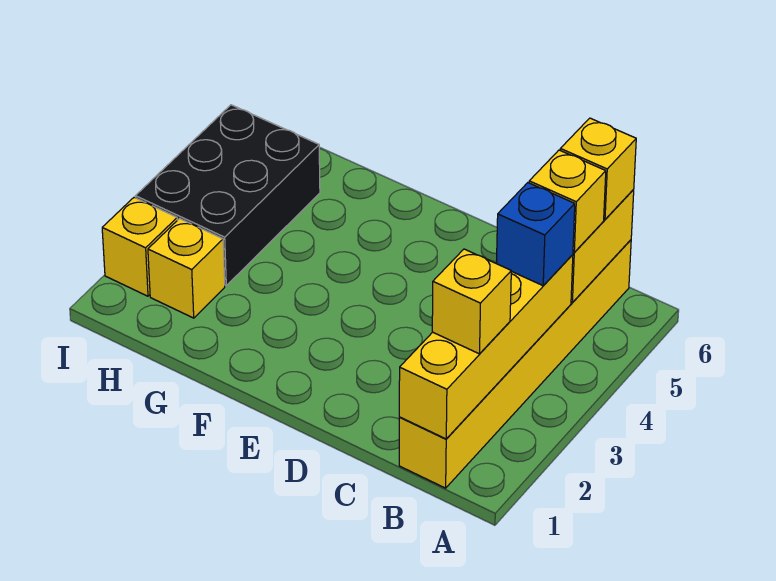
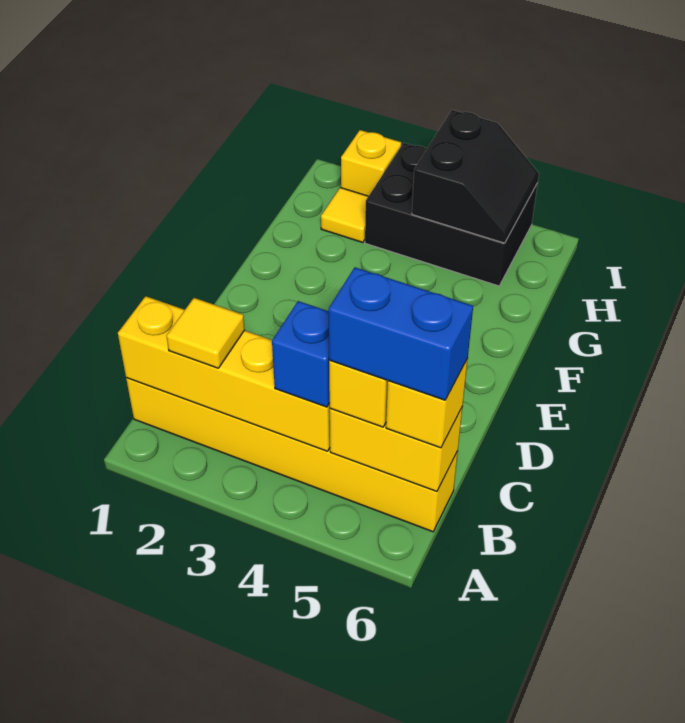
yellow 1x1 brick [432,249,511,354] -> yellow 1x1 tile [167,298,245,368]
none -> blue 1x2 brick [329,267,473,400]
yellow 1x1 brick [148,219,225,318] -> yellow 1x1 tile [321,188,368,242]
none -> black 2x2 slope [412,110,539,243]

